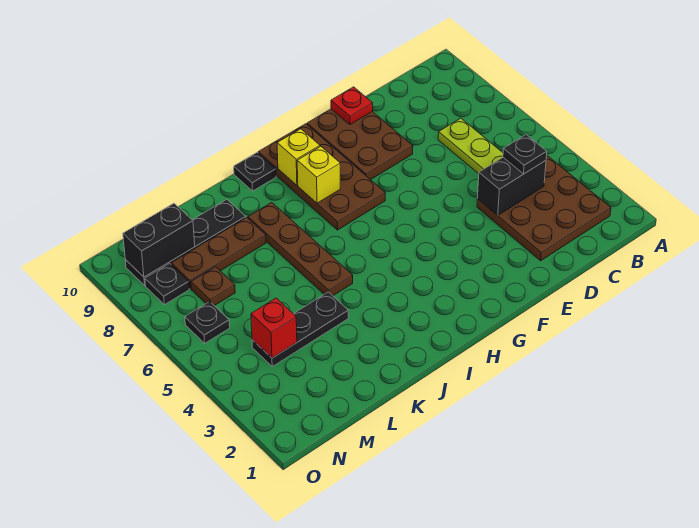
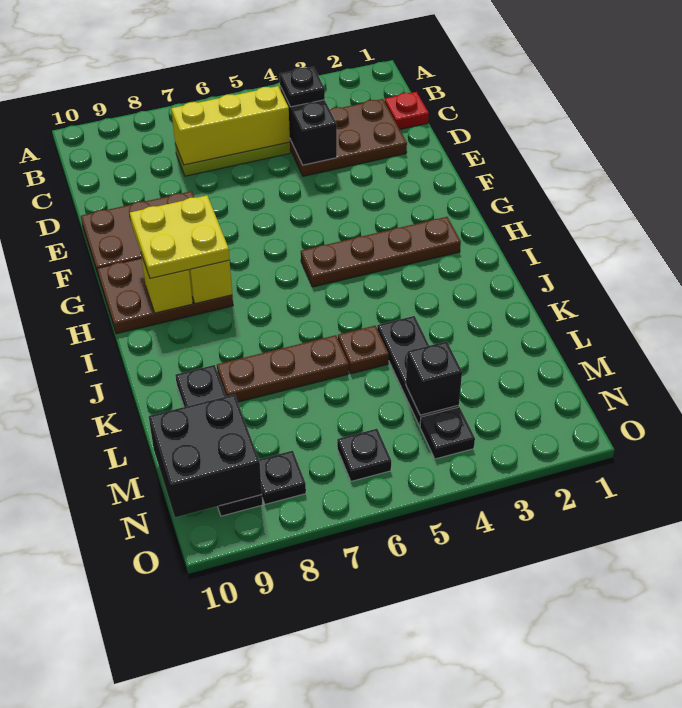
brown 3x3 plate [477,156,611,261] -> brown 2x3 plate [290,99,407,176]
none -> yellow 1x3 brick [171,86,290,165]
red 1x1 plate [331,87,373,124] -> red 1x1 plate moved to [385,92,429,129]
brown 2x4 plate [258,124,385,230] -> brown 2x3 plate [97,258,233,334]
none -> yellow 2x2 plate [130,196,230,279]
black 1x1 plate [234,153,276,191] -> black 1x1 plate moved to [420,407,475,459]
brown 1x4 plate [248,202,353,296] -> brown 1x4 plate moved to [301,217,461,287]
brown 1x3 plate [171,217,266,289] -> brown 1x3 plate turned to [217,335,349,402]
red 1x1 brick [251,298,297,358] -> black 1x1 brick [406,341,462,415]
brown 1x1 plate [191,267,235,306] -> brown 1x1 plate moved to [338,326,389,374]
black 1x2 brick [123,203,195,277] -> black 2x2 brick [149,394,262,517]

